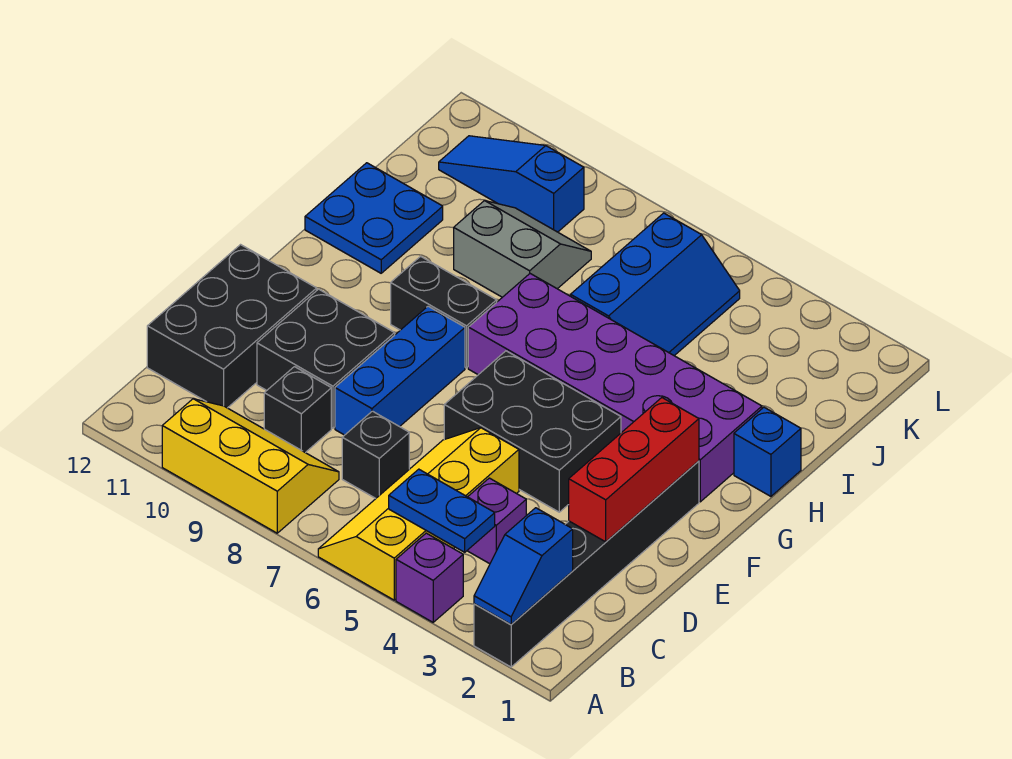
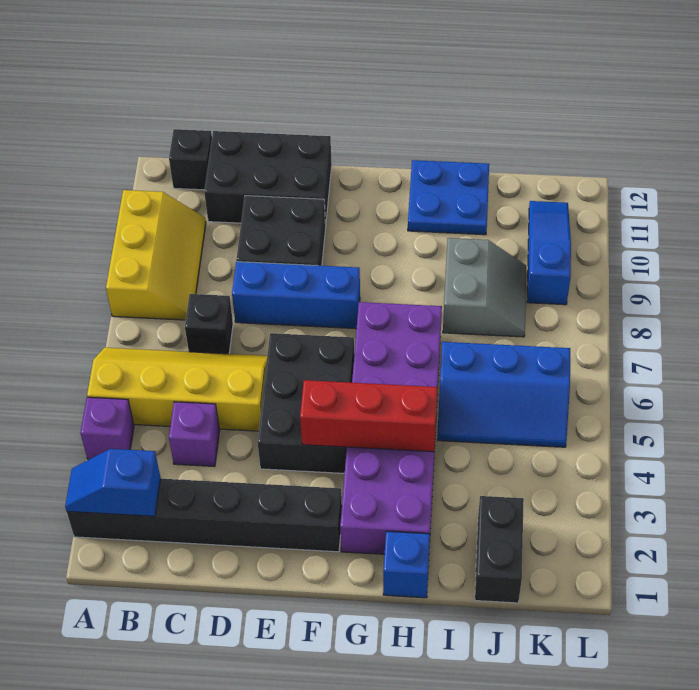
blue 1x2 plate [389,469,495,552] -> none
black 1x1 brick [264,367,331,453] -> black 1x1 brick moved to [169,129,212,190]
red 1x3 brick [569,398,699,542] -> red 1x3 brick moved to [300,380,437,452]
black 1x2 brick [391,256,497,368] -> black 1x2 brick moved to [475,496,524,603]

